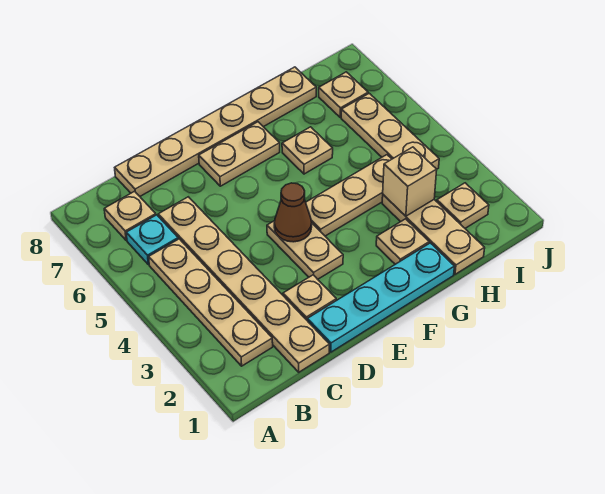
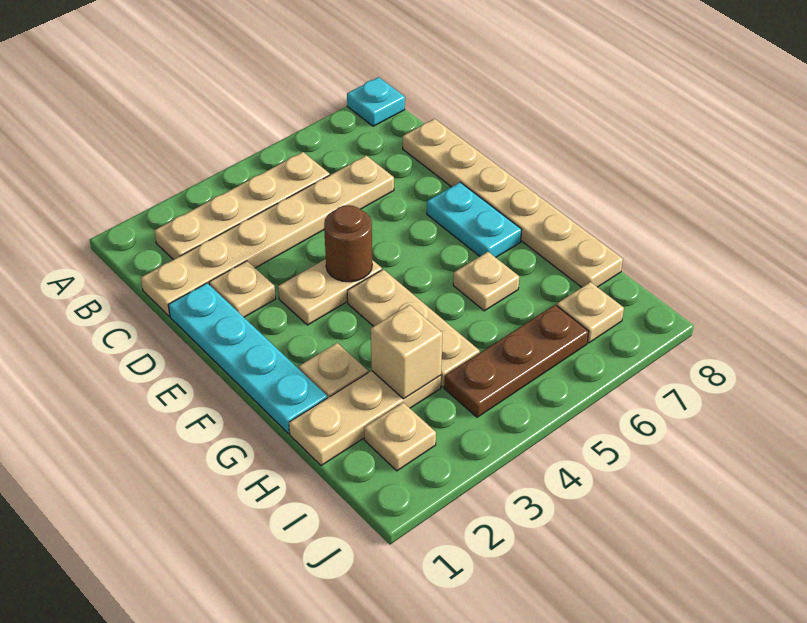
cyan 1x1 plate [126,215,178,265] -> cyan 1x1 plate moved to [347,77,405,126]
tan 1x1 plate [104,191,156,240] -> none
brown 1x1 cone [274,183,312,242] -> brown 1x1 round brick [324,205,372,282]
tan 1x2 plate [199,122,280,186] -> cyan 1x2 plate [427,182,522,257]
tan 1x3 plate [341,93,439,169] -> brown 1x3 plate [444,305,589,417]

